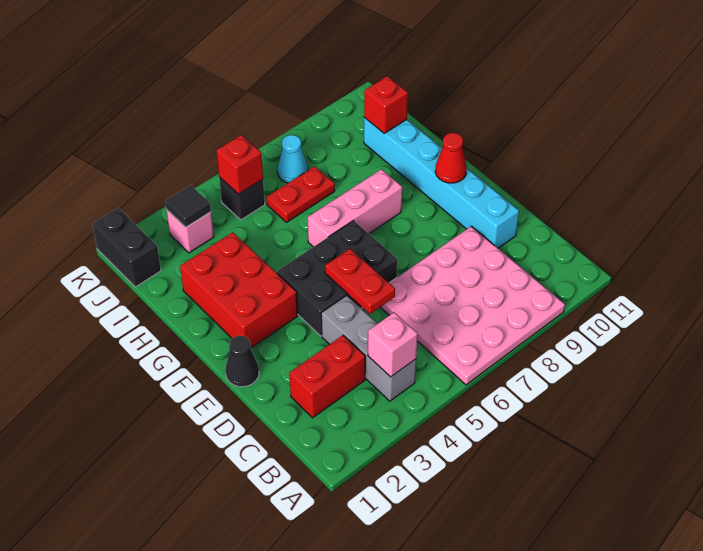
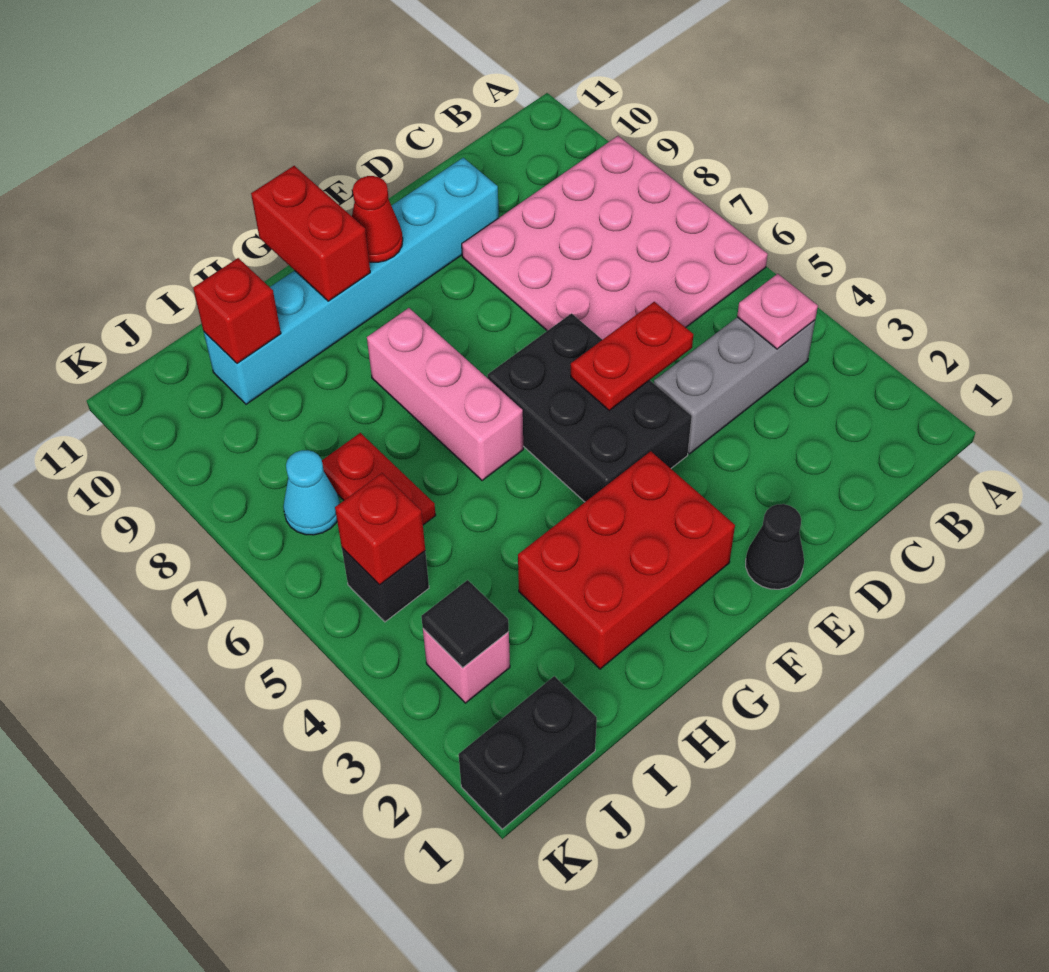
pink 1x1 brick [368,312,418,377] -> pink 1x1 plate [737,274,818,349]
red 1x2 brick [289,335,365,418] -> red 1x2 brick moved to [251,166,370,301]

